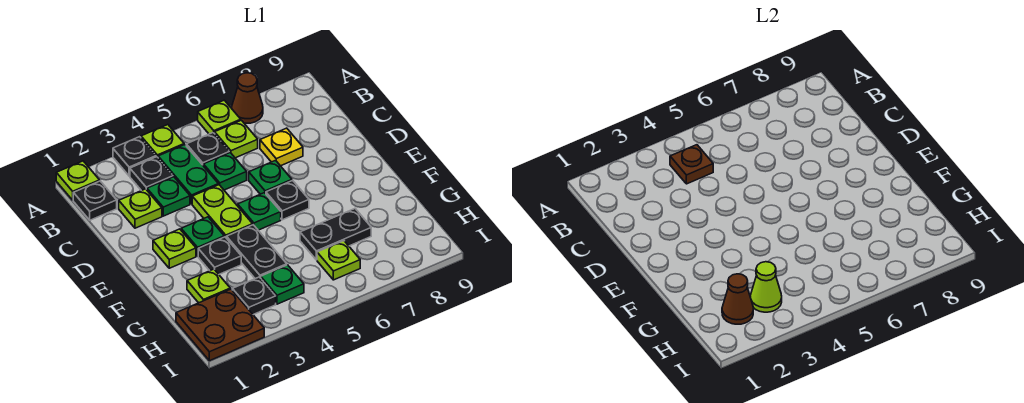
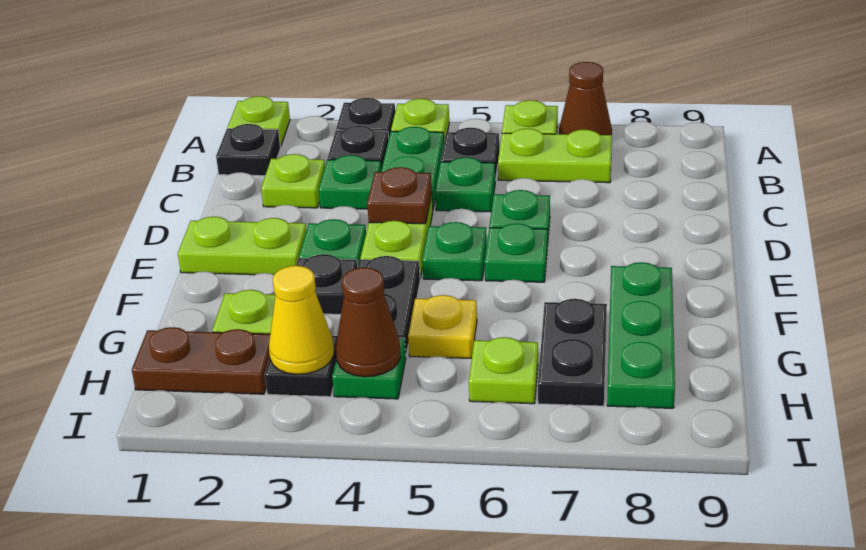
brown 1x1 plate [670,145,713,184] -> brown 1x1 plate moved to [367,167,432,224]
lime 1x1 plate [215,120,258,158] -> lime 1x2 plate [498,129,612,183]
yellow 1x1 plate [260,128,303,166] -> yellow 1x1 plate moved to [408,295,477,359]
lime 1x1 plate [153,229,196,268] -> lime 1x2 plate [178,217,307,275]
black 1x1 plate [266,180,309,220] -> green 1x1 plate [485,223,547,282]
none -> green 1x3 plate [607,262,675,408]
black 1x2 plate [300,209,371,260] -> black 1x2 plate turned to [538,299,607,406]
brown 2x2 plate [176,289,264,361] -> brown 1x2 plate [132,327,270,394]
brown 1x1 cone [722,274,753,324] -> brown 1x1 cone moved to [336,267,401,377]
lime 1x1 cone [750,262,782,312] -> yellow 1x1 cone [269,266,334,374]

